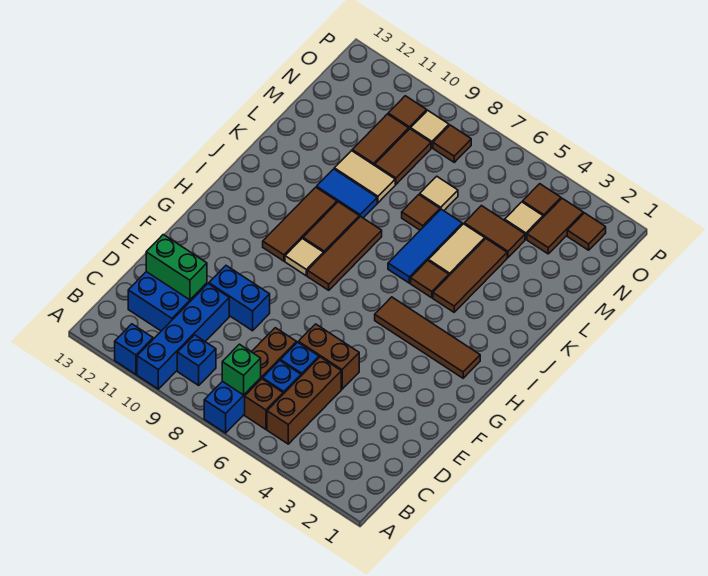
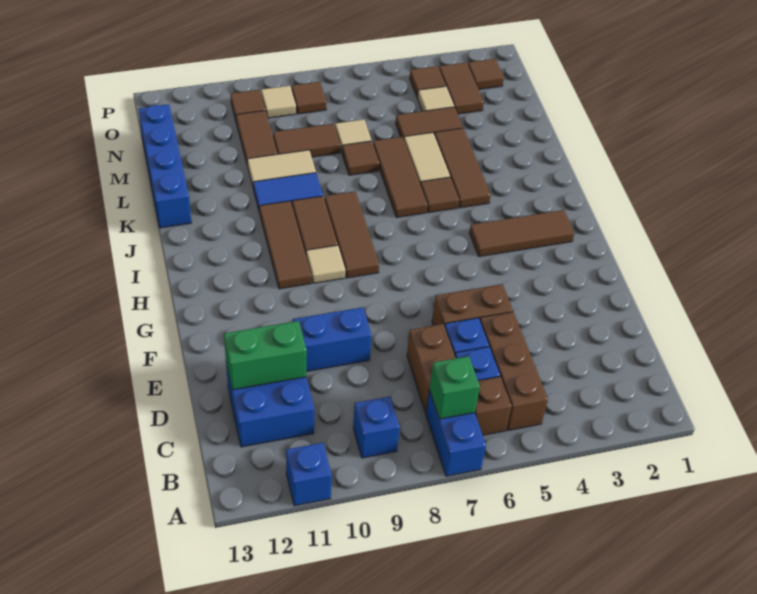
blue 1x4 brick [137,284,229,389] -> blue 1x4 brick moved to [139,104,191,228]
brown 1x4 tile [375,297,480,378] -> brown 1x3 tile [469,210,574,257]
blue 1x3 tile [388,209,462,283] -> brown 1x3 tile [373,137,427,218]
brown 1x2 tile [375,129,431,184] -> brown 1x2 tile turned to [273,124,340,157]

